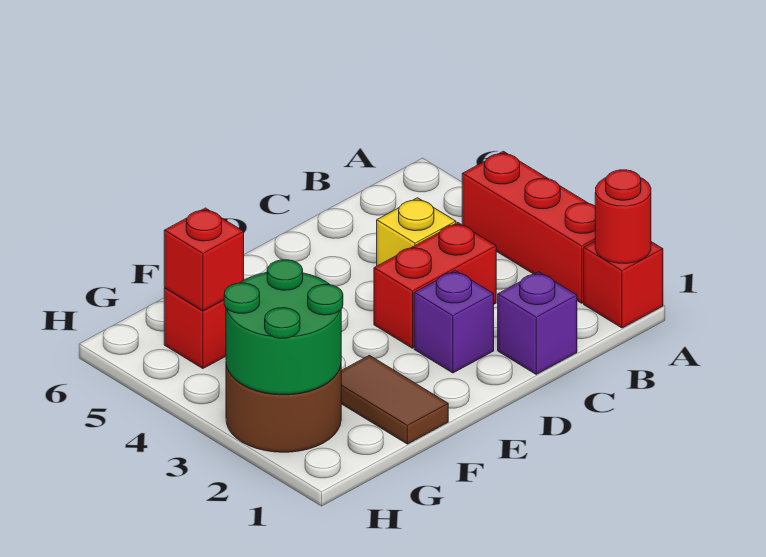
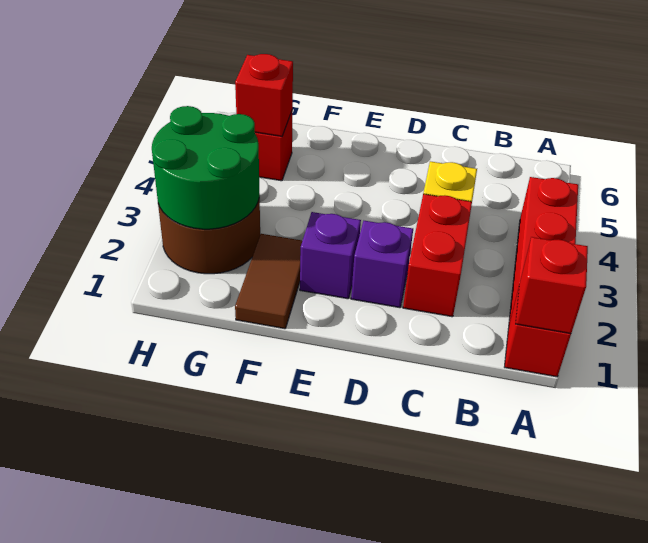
red 1x1 round brick [595,170,651,264] -> red 1x1 brick [515,237,588,334]
purple 1x1 brick [498,272,577,374] -> purple 1x1 brick moved to [300,212,361,299]
red 1x2 brick [374,223,496,348] -> red 1x2 brick turned to [403,194,472,317]

